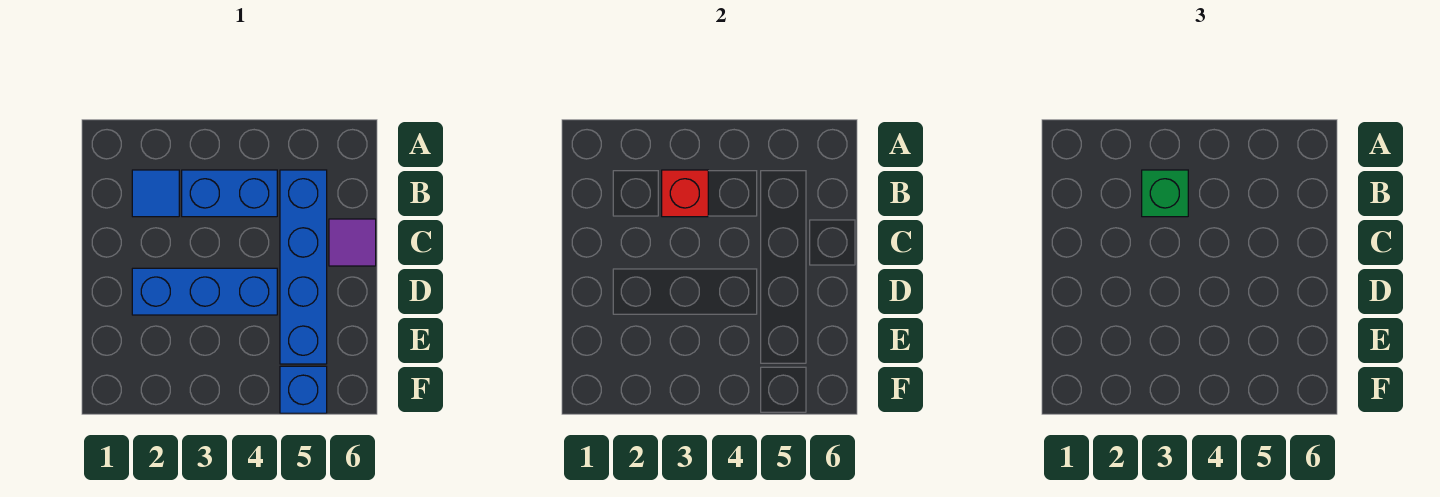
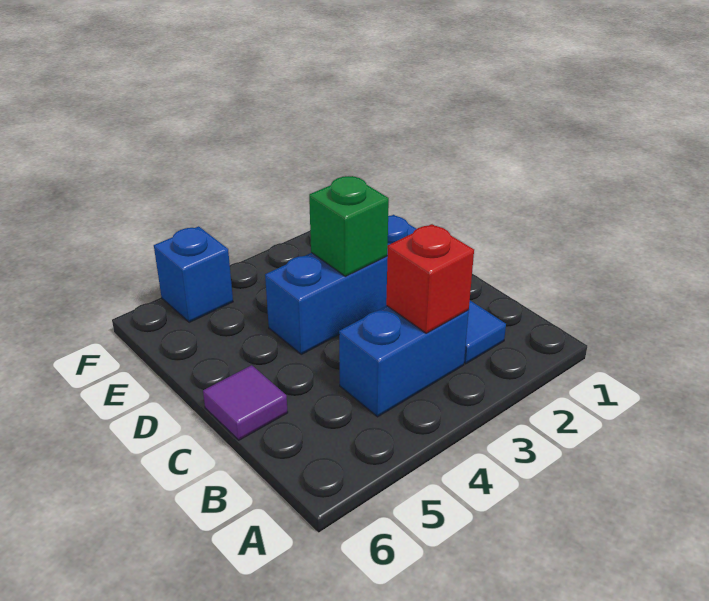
green 1x1 brick [1142,170,1188,217] -> green 1x1 brick moved to [309,176,389,276]
blue 1x4 brick [280,170,327,364] -> none

